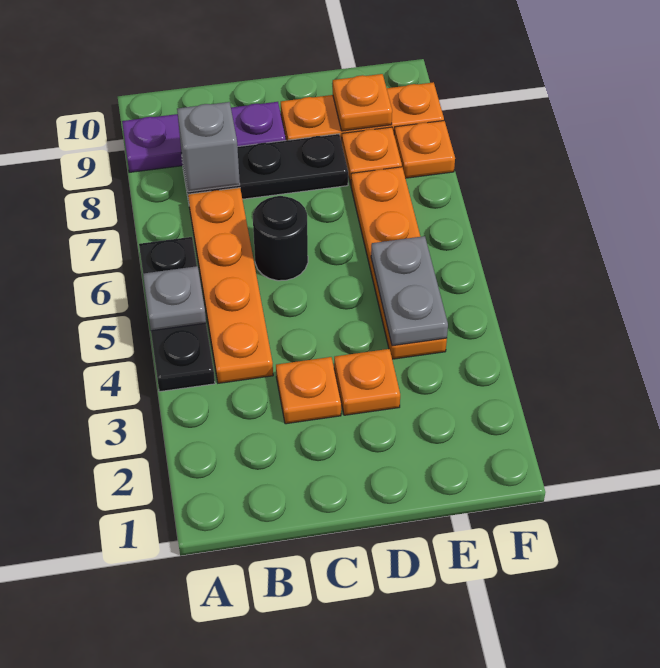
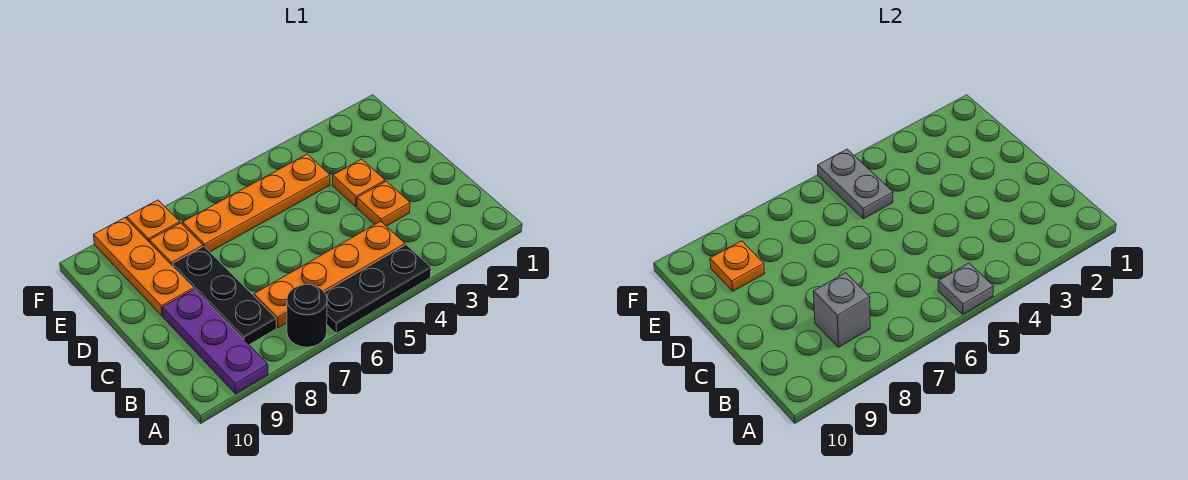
black 1x1 round brick [253,196,308,281] -> black 1x1 round brick moved to [287,284,327,347]
grey 1x2 plate [371,236,448,346] -> grey 1x2 plate turned to [818,149,893,219]

